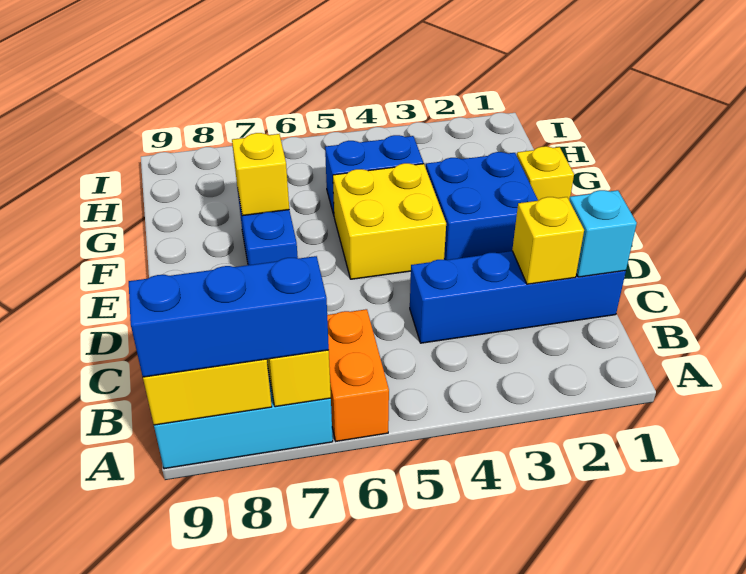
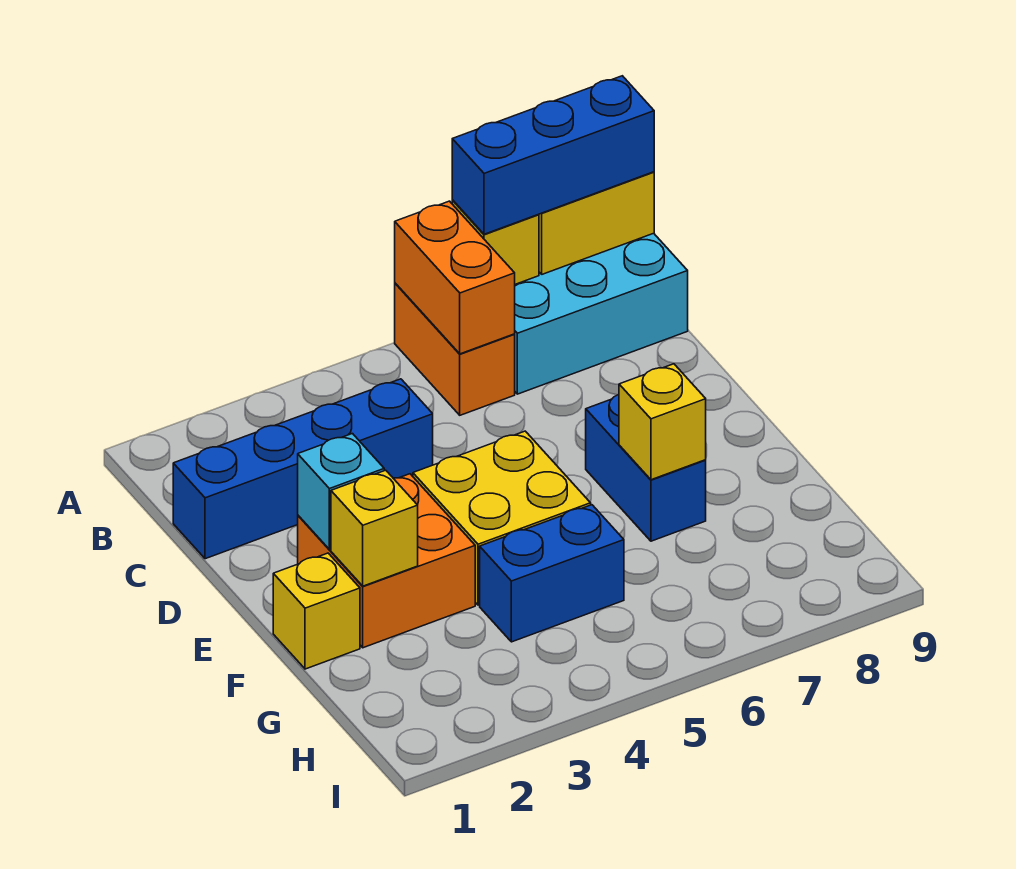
none -> orange 1x2 brick [395,201,515,354]
cyan 1x1 brick [569,190,637,277] -> cyan 1x1 brick moved to [298,434,384,549]
yellow 1x1 brick [512,197,584,284] -> yellow 1x1 brick moved to [331,470,418,586]
blue 2x2 brick [426,152,538,260] -> orange 2x2 brick [298,474,475,648]

